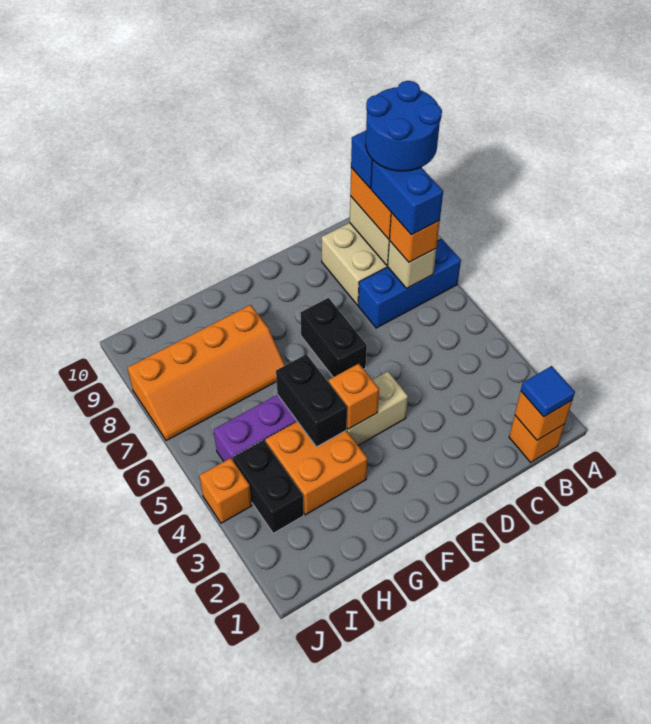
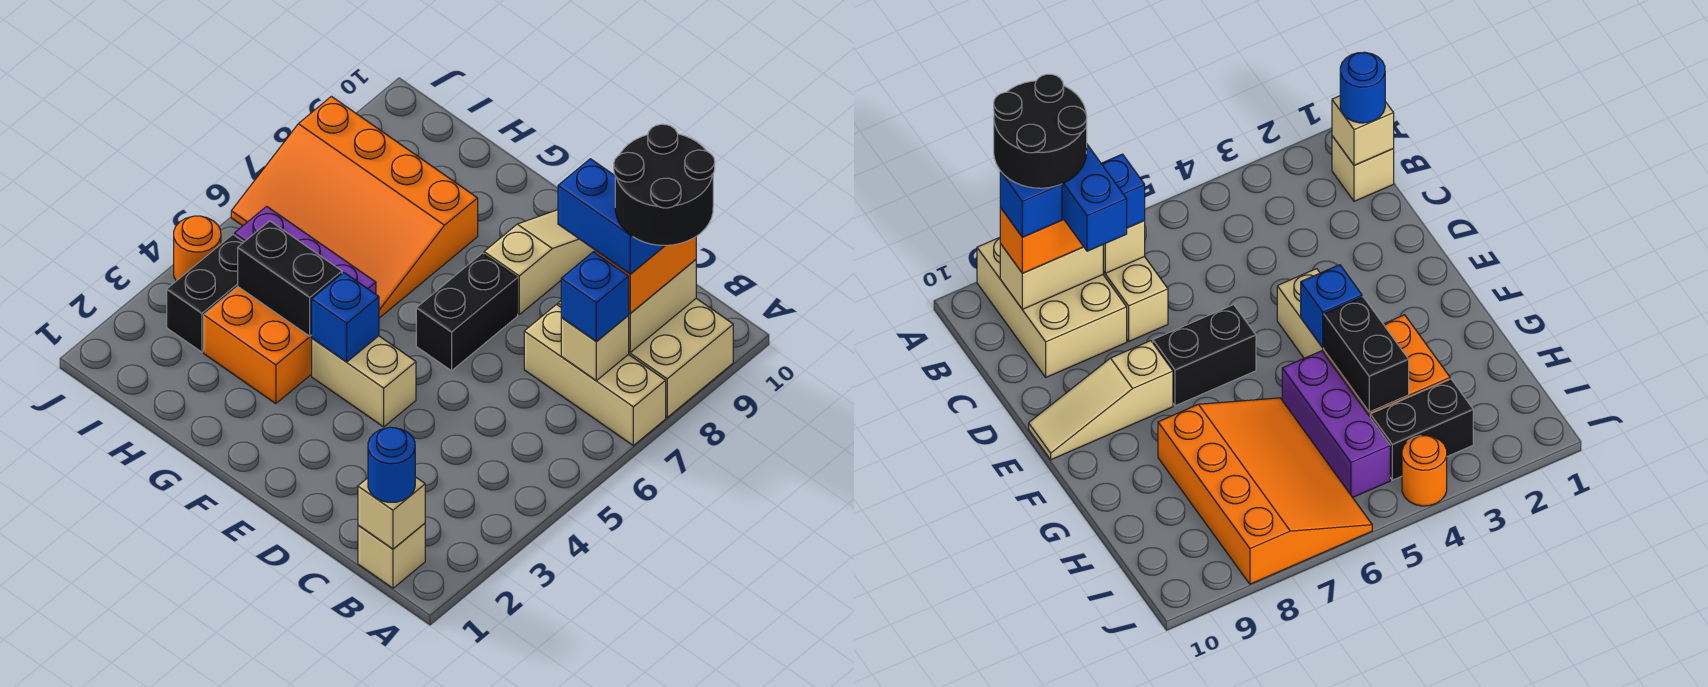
blue 1x3 brick [358,239,461,328] -> tan 1x3 brick [524,305,666,445]
blue 2x2 round brick [366,81,442,171] -> black 2x2 round brick [614,124,715,245]
orange 1x1 brick [509,415,565,462] -> tan 1x1 brick [358,523,425,588]
orange 1x1 brick [515,391,572,440] -> tan 1x1 brick [358,477,425,549]
blue 1x1 tile [521,366,575,417] -> blue 1x1 round brick [368,427,415,502]
orange 1x1 brick [389,213,440,262] -> blue 1x1 brick [561,252,629,341]
blue 1x2 brick [371,160,443,235] -> blue 1x2 brick turned to [558,159,663,274]
none -> tan 1x3 slope [484,210,595,314]
orange 1x1 brick [329,364,379,429] -> blue 1x1 brick [312,272,379,362]
black 1x2 brick [276,354,347,447] -> black 1x2 brick turned to [238,221,342,336]
orange 2x4 slope [128,305,285,441] -> orange 3x4 slope [231,96,478,318]
orange 1x1 brick [199,458,252,523] -> orange 1x1 round brick [174,216,221,281]

